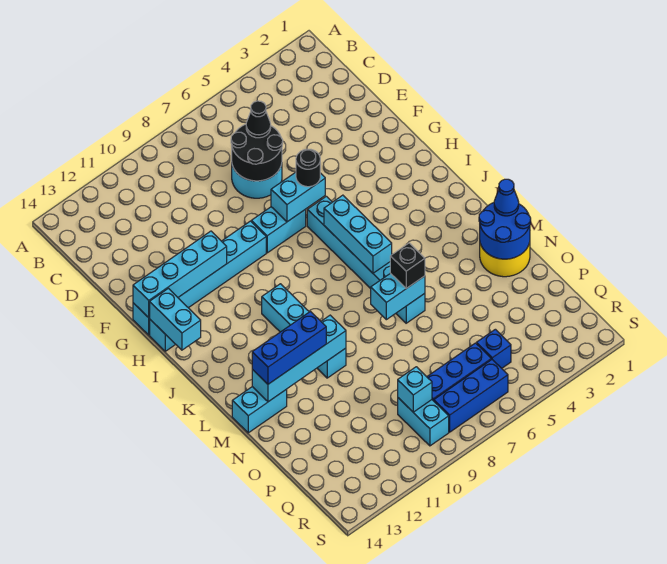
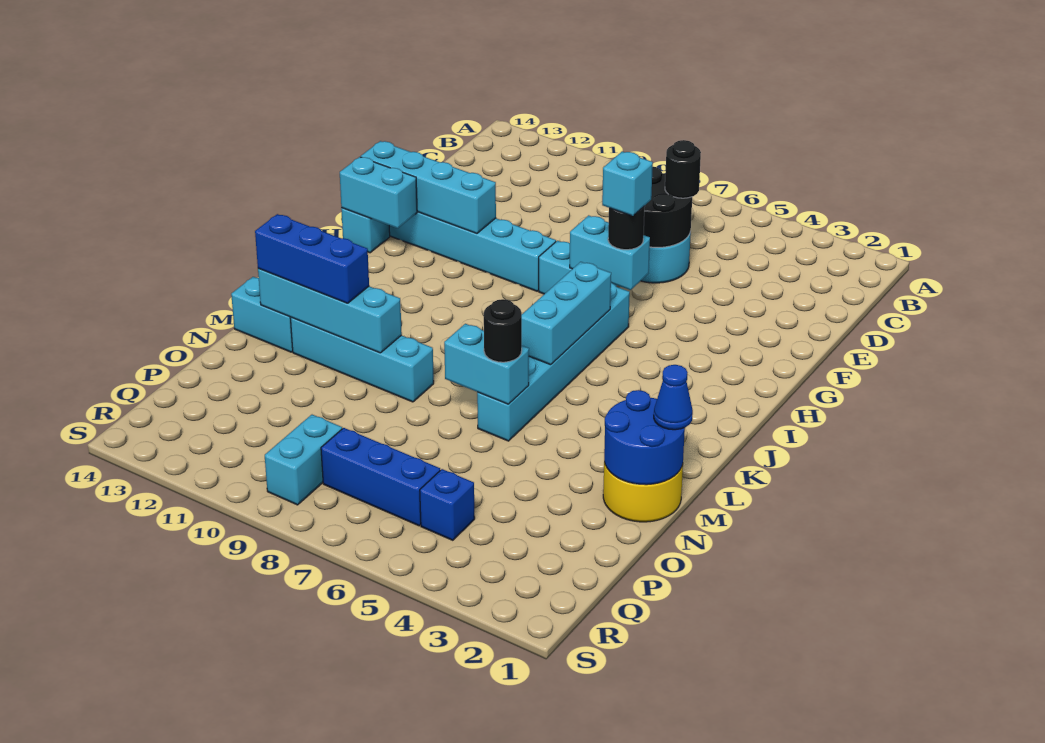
black 1x1 cone [246,101,271,138] -> black 1x1 round brick [665,140,701,198]
cyan 1x2 brick [150,288,201,350] -> cyan 1x2 brick turned to [340,157,417,228]
cyan 1x4 brick [262,284,346,378] -> cyan 1x4 brick turned to [290,317,434,402]
black 1x1 brick [390,243,425,288] -> black 1x1 round brick [484,299,522,362]
cyan 1x1 brick [398,367,432,412] -> cyan 1x1 brick moved to [602,152,653,216]
blue 1x3 brick [434,360,508,432] -> none

